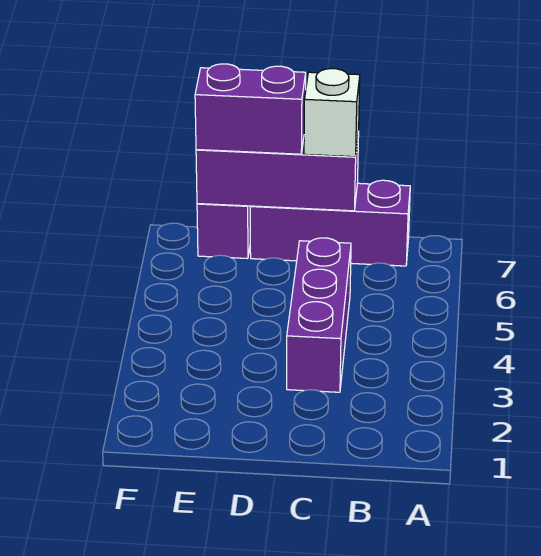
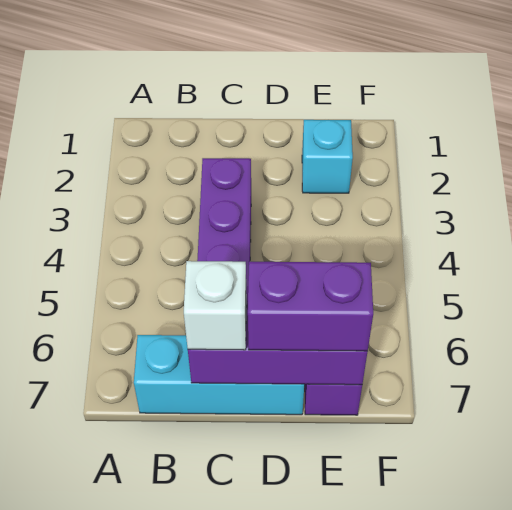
purple 1x3 brick [250,180,410,266] -> cyan 1x3 brick [134,335,304,415]
none -> cyan 1x1 brick [302,120,353,193]

